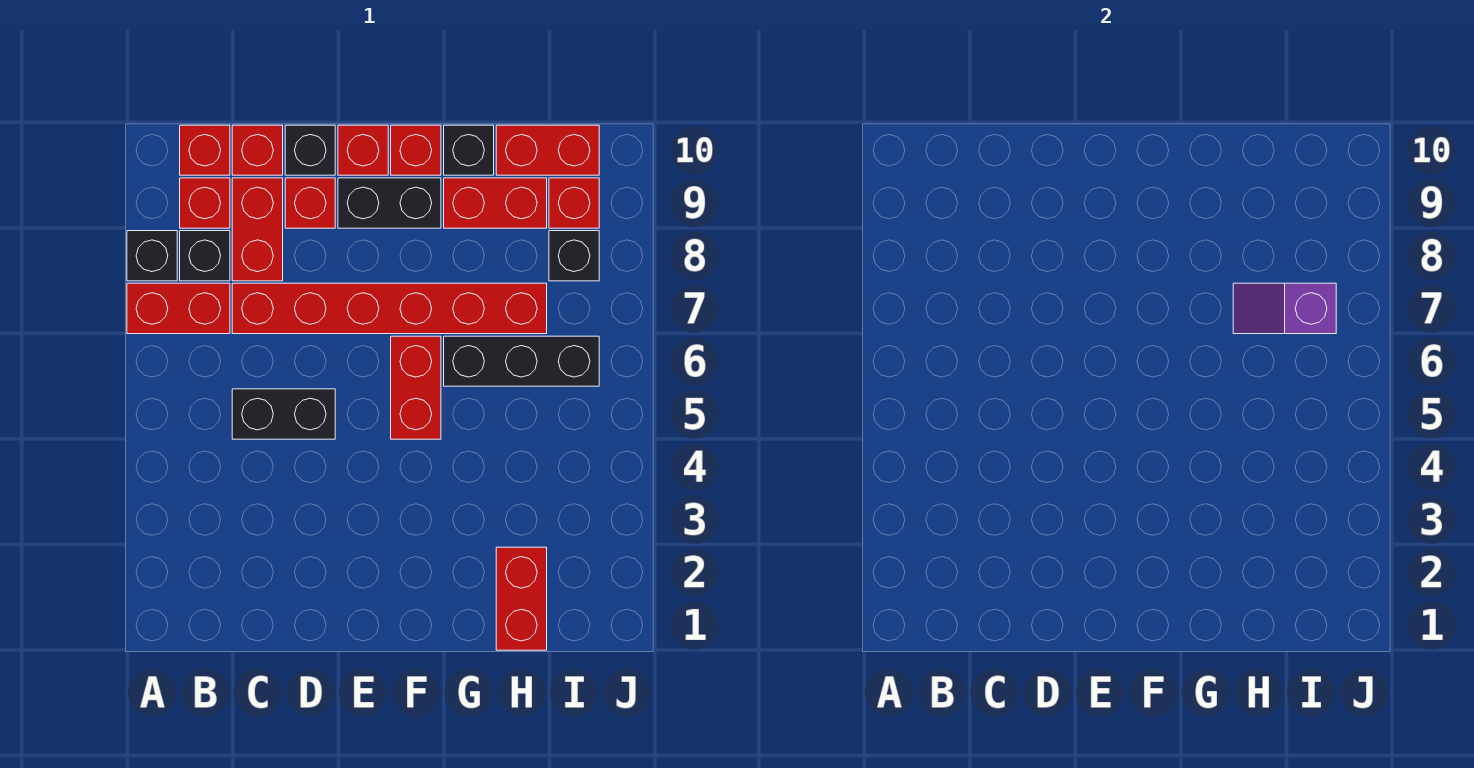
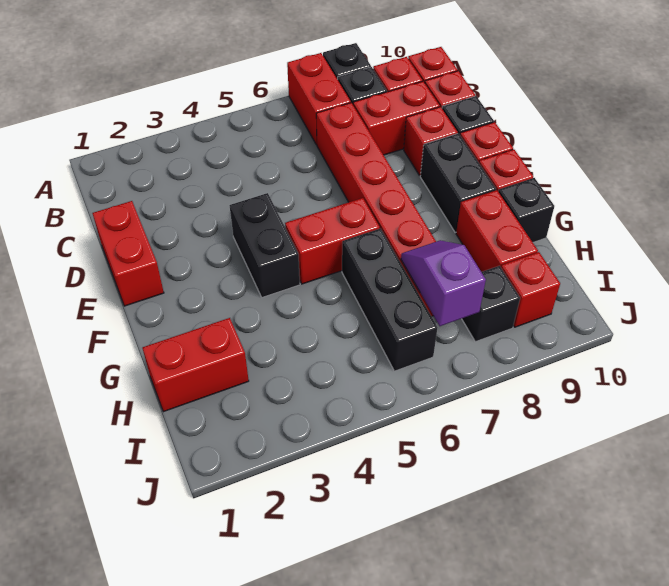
black 1x2 brick [232,389,335,439] -> black 1x2 brick moved to [229,193,300,297]
red 1x2 brick [496,125,599,175] -> red 1x2 brick moved to [92,201,164,306]

